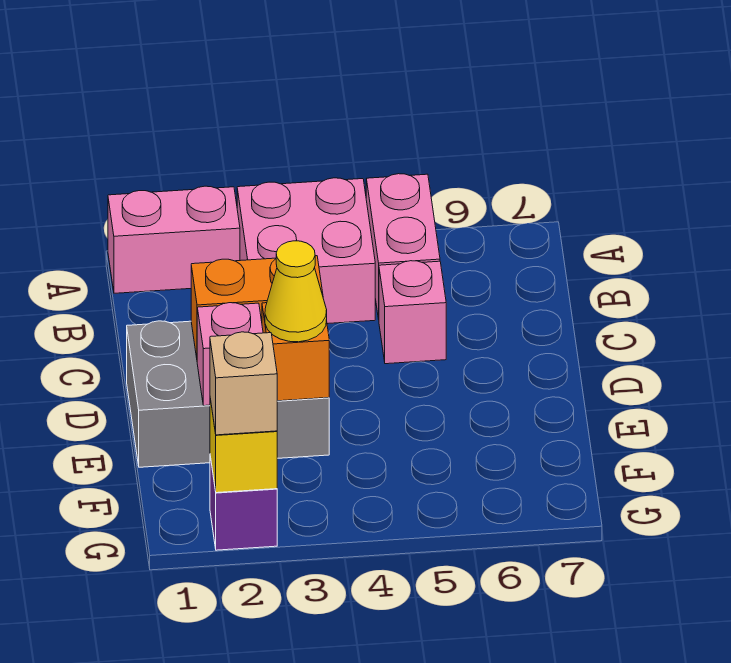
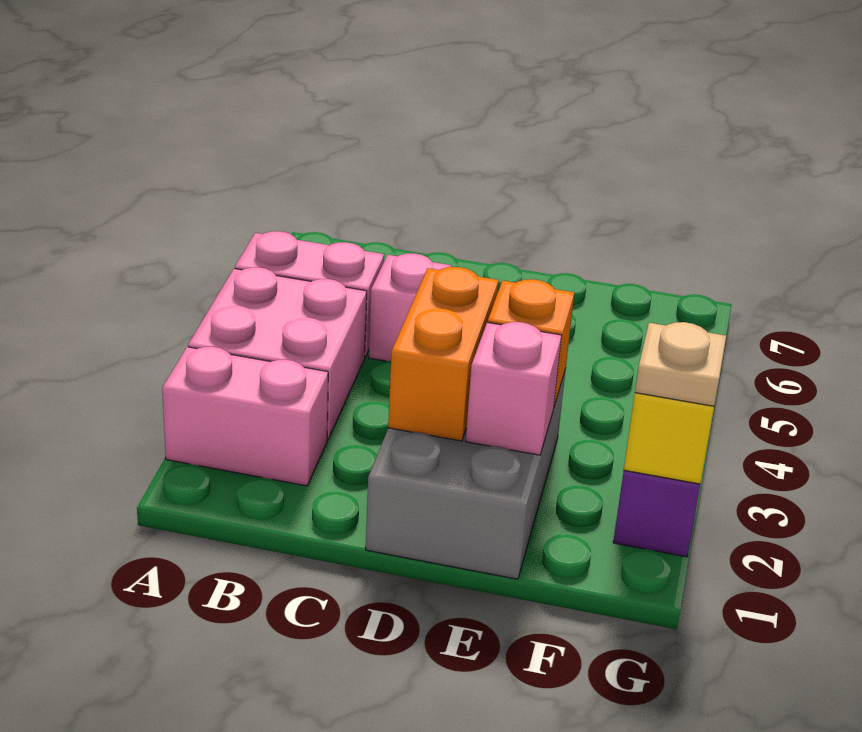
pink 1x2 brick [108,186,240,293] -> pink 1x2 brick turned to [162,347,328,486]
yellow 1x1 cone [265,241,327,342] -> none
tan 1x1 brick [210,332,277,435] -> tan 1x1 plate [635,322,726,406]

